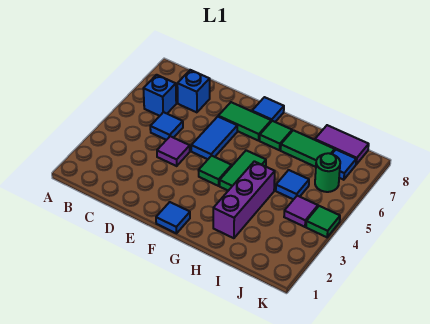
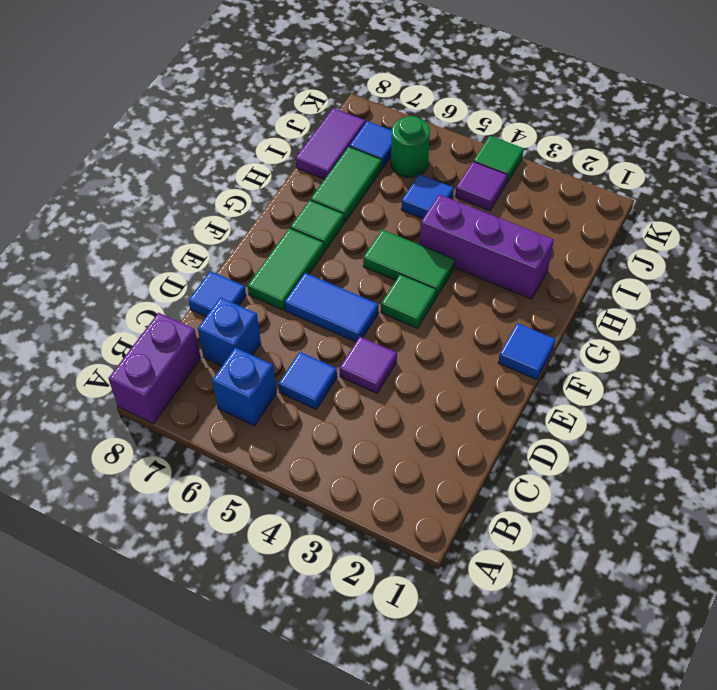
none -> purple 1x2 brick [108,313,201,424]
blue 1x1 tile [252,97,284,122] -> blue 1x1 tile moved to [188,271,246,316]

